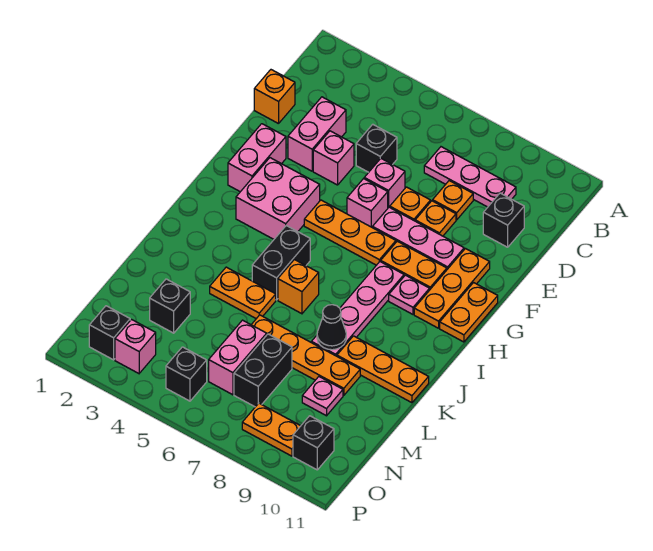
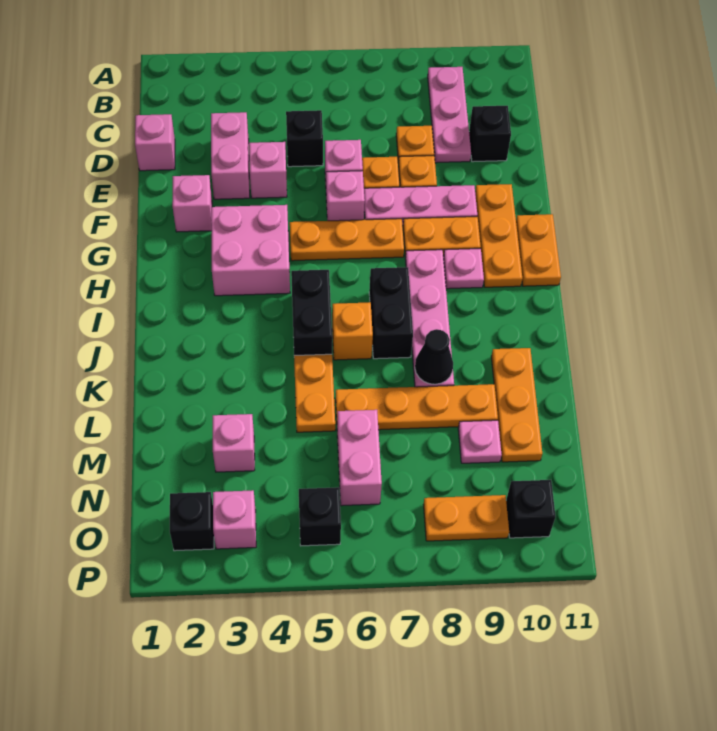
pink 1x3 plate [424,147,516,207] -> pink 1x3 plate turned to [428,67,471,163]
orange 1x1 brick [254,70,295,124] -> pink 1x1 brick [135,114,175,171]
pink 1x2 brick [228,124,286,192] -> pink 1x1 brick [172,175,212,232]
orange 1x2 plate [210,267,276,319] -> orange 1x2 plate turned to [294,354,335,432]
orange 1x3 plate [337,336,429,403] -> orange 1x3 plate turned to [491,348,542,462]
black 1x1 brick [150,279,190,333] -> pink 1x1 brick [213,414,255,472]
black 1x2 brick [234,334,292,407] -> black 1x2 brick moved to [369,267,413,359]

